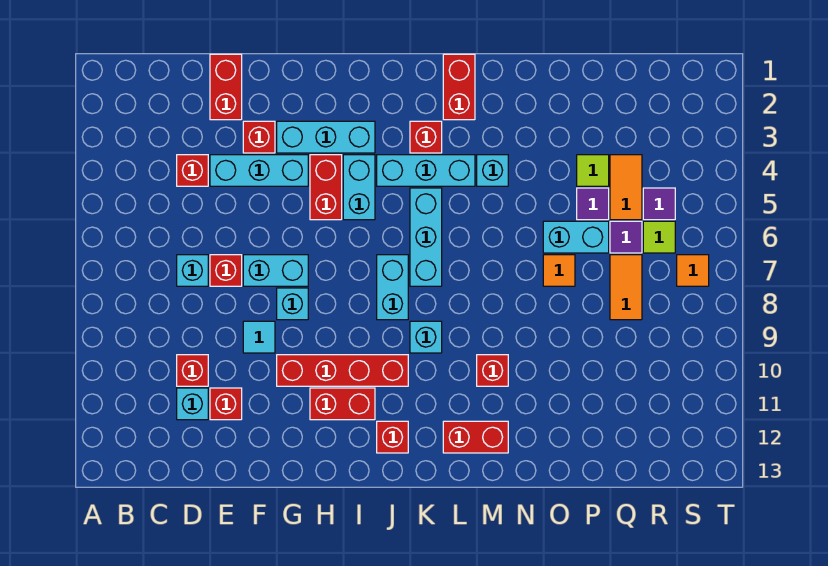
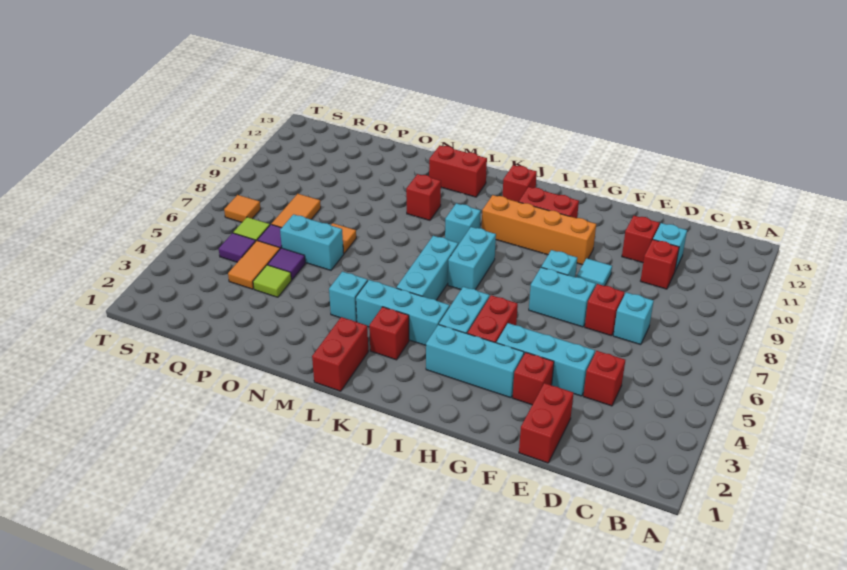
red 1x4 brick [277,355,408,386] -> orange 1x4 brick [482,195,596,265]

